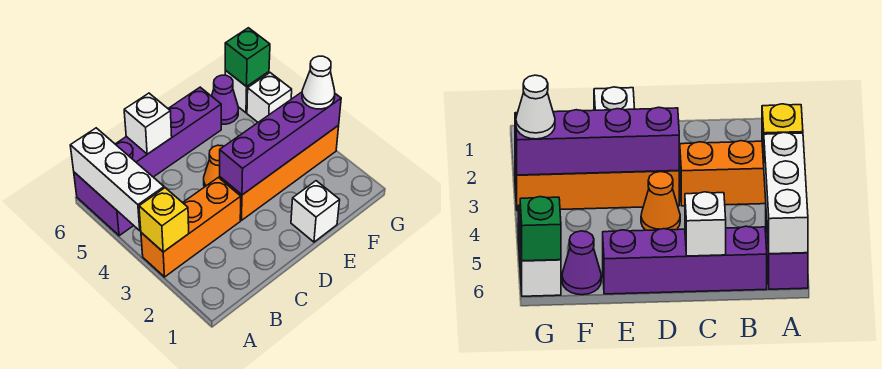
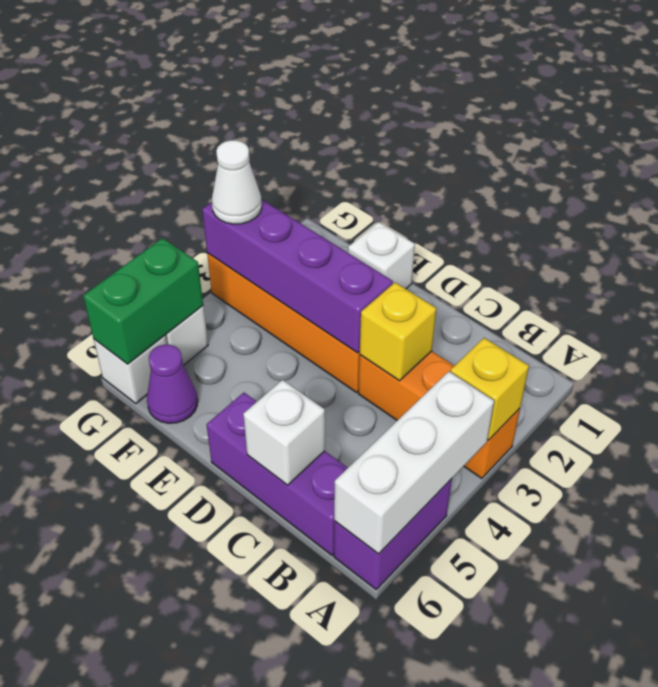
purple 1x4 brick [116,87,221,177] -> purple 1x3 brick [206,393,348,555]
none -> yellow 1x1 brick [359,283,436,381]
orange 1x1 cone [204,145,224,187] -> none
green 1x1 brick [225,28,270,87] -> green 1x2 brick [83,238,203,364]

